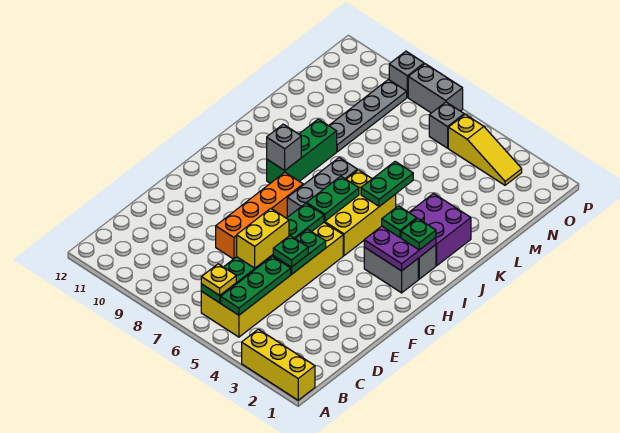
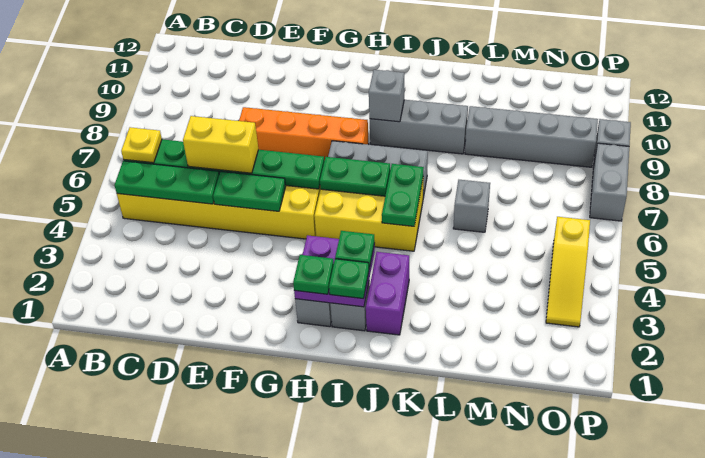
yellow 1x3 brick [242,329,315,400] -> none
green 1x1 plate [273,236,308,267] -> green 1x1 plate moved to [293,255,334,294]
green 1x3 brick [267,119,337,183] -> grey 1x3 brick [370,100,468,154]
purple 2x2 brick [409,194,471,266] -> purple 1x2 brick [366,252,409,335]
green 1x2 plate [361,162,413,206] -> green 1x2 plate turned to [382,164,424,226]
grey 1x4 plate [329,80,407,152] -> grey 1x4 brick [465,106,598,167]
grey 1x1 brick [429,102,464,148] -> grey 1x1 brick moved to [453,180,490,232]

